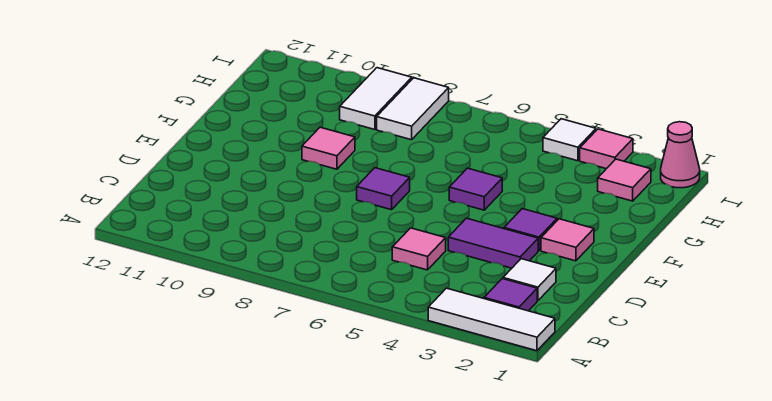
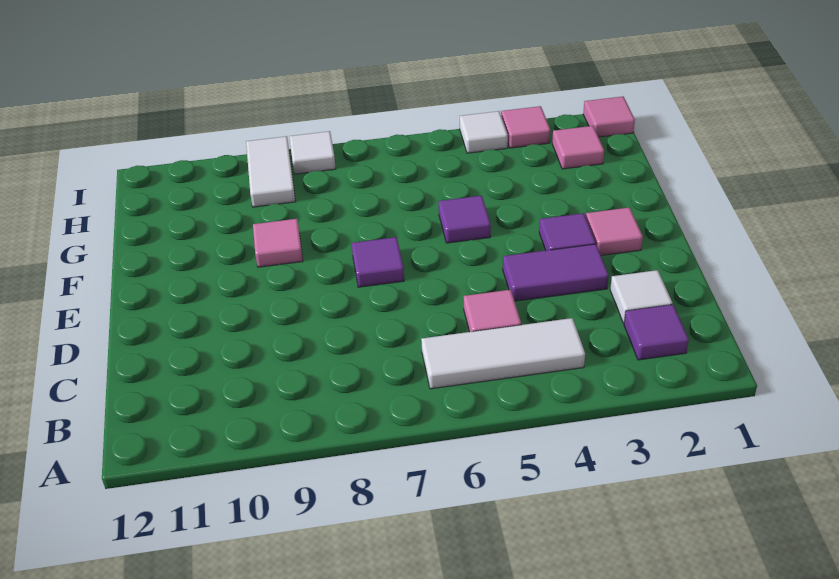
white 1x3 tile [428,288,555,351] -> white 1x3 tile moved to [421,318,585,389]
white 1x2 tile [377,78,449,140] -> white 1x1 tile [289,131,336,174]
pink 1x1 cone [661,122,700,188] -> pink 1x1 tile [583,97,635,137]

